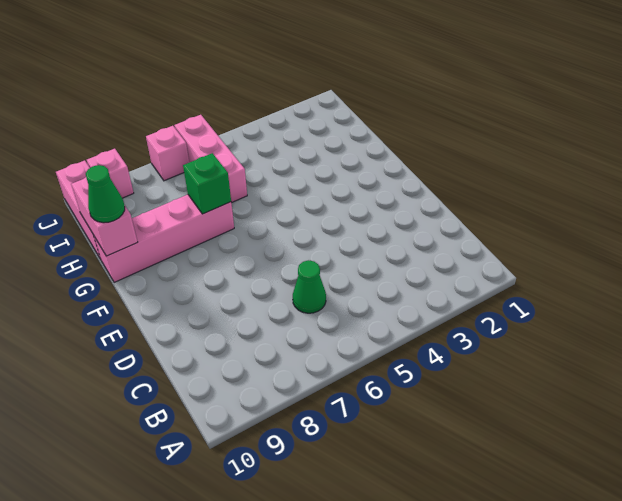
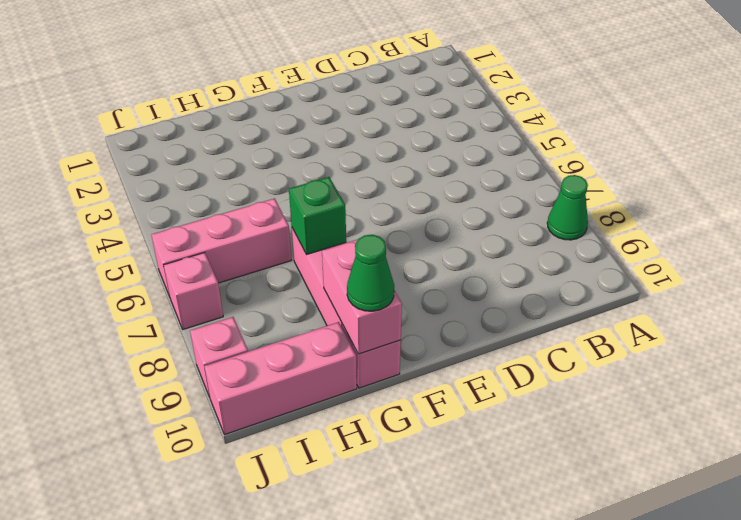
green 1x1 cone [293,260,326,313] -> green 1x1 cone moved to [547,175,588,240]
pink 1x2 brick [71,177,138,256] -> pink 1x2 brick turned to [322,240,402,354]

